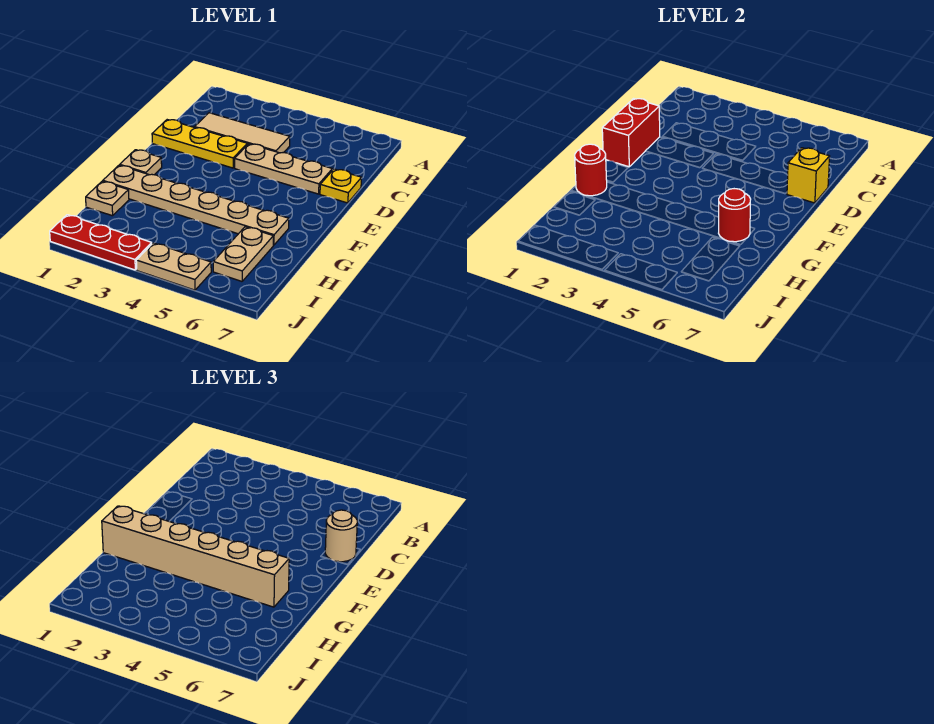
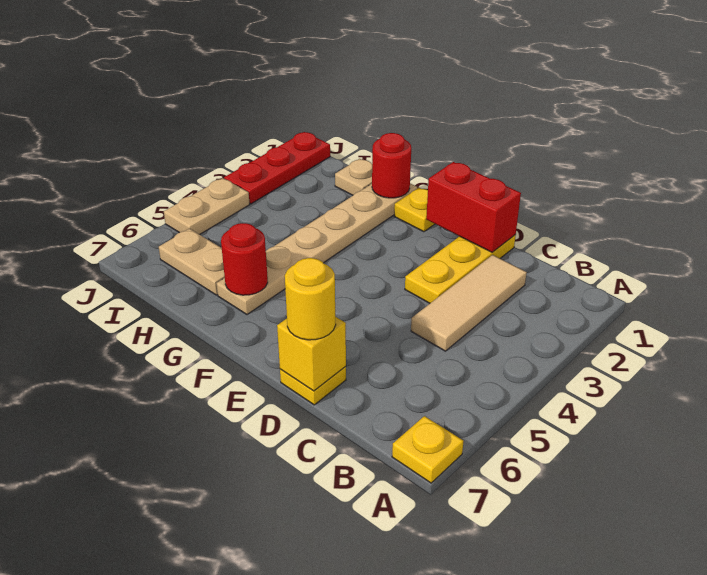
none -> yellow 1x1 plate [392,416,464,483]
tan 1x3 plate [235,144,332,194] -> none
tan 1x1 round brick [325,510,357,562] -> yellow 1x1 round brick [285,258,336,340]
tan 1x1 plate [120,150,162,175] -> yellow 1x1 plate [394,188,434,232]
tan 1x6 brick [102,506,289,607] -> none

